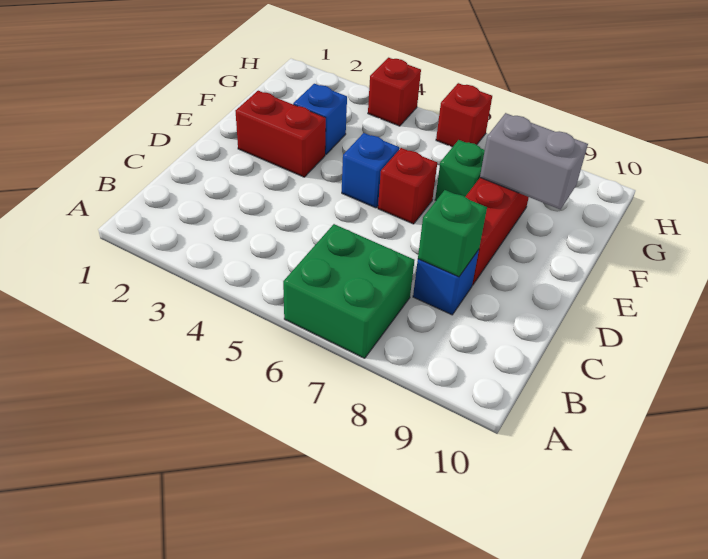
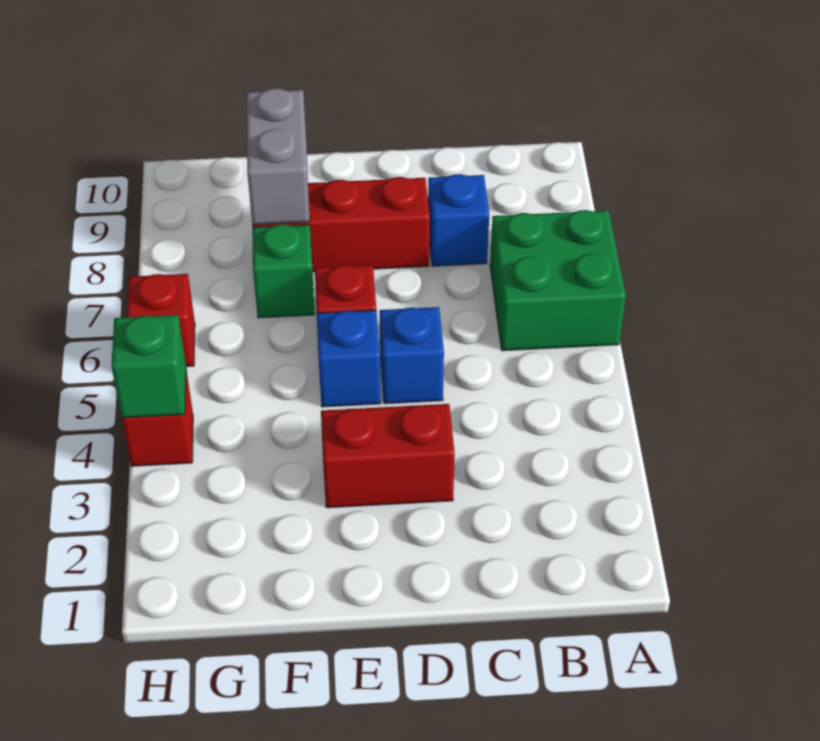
green 1x1 brick [418,190,487,277] -> green 1x1 brick moved to [112,315,186,418]
red 1x2 brick [236,91,326,177] -> red 1x2 brick turned to [321,404,455,508]
blue 1x1 brick [293,84,347,155] -> blue 1x1 brick moved to [380,307,444,404]

